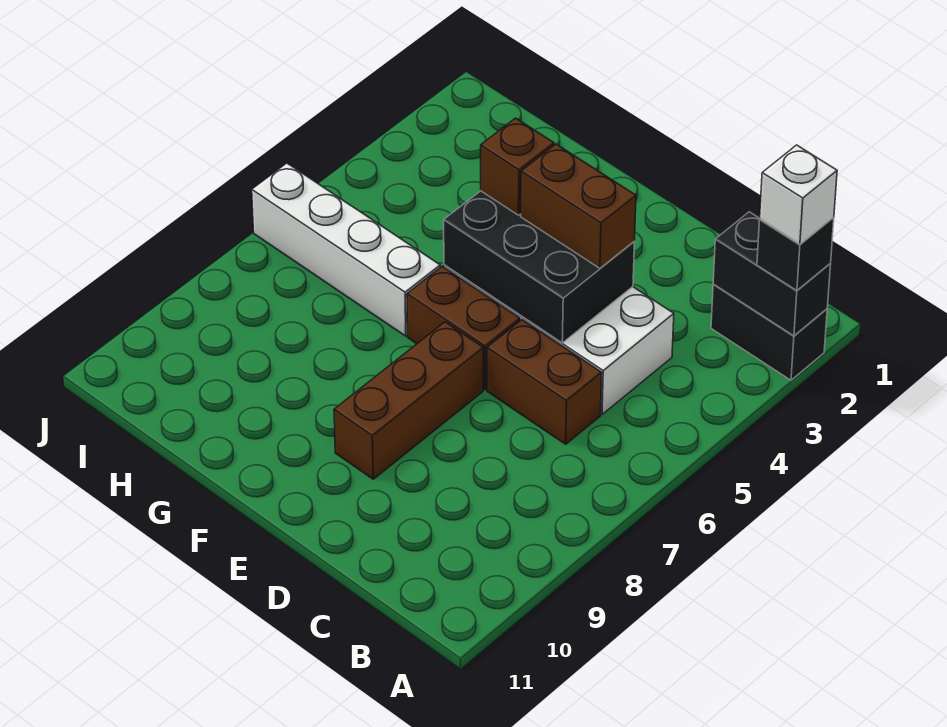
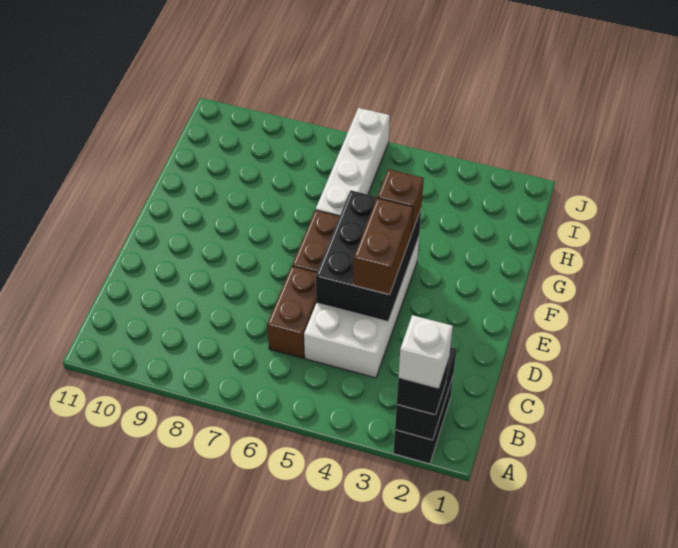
brown 1x3 brick [334,322,483,479] -> none

